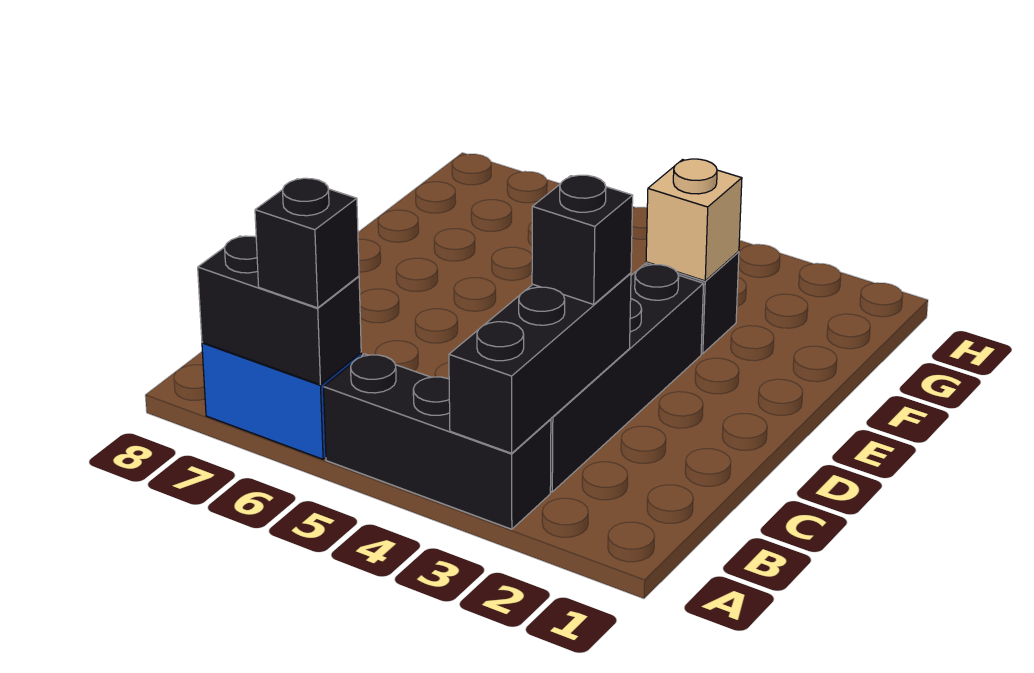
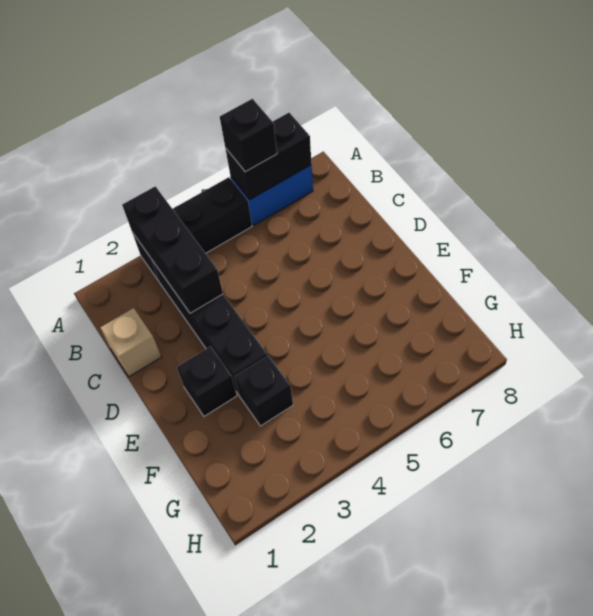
black 1x1 brick [532,175,633,304] -> black 1x1 brick moved to [177,346,237,416]
tan 1x1 brick [646,159,742,281] -> tan 1x1 brick moved to [100,308,161,377]

